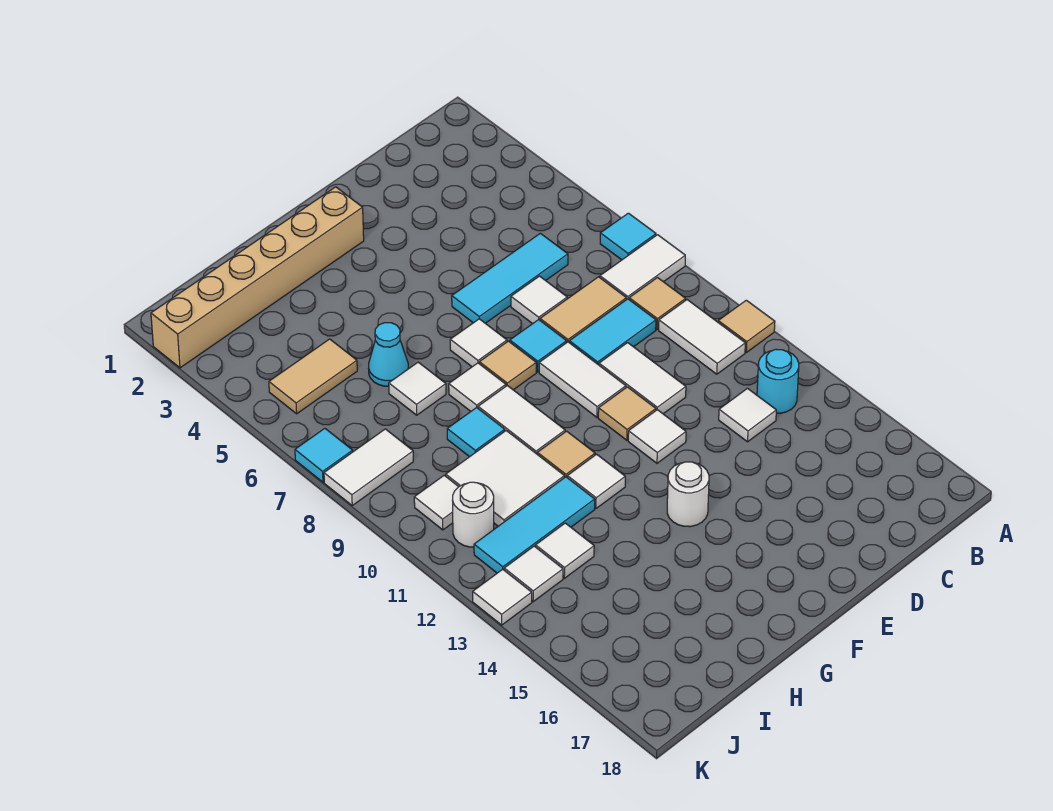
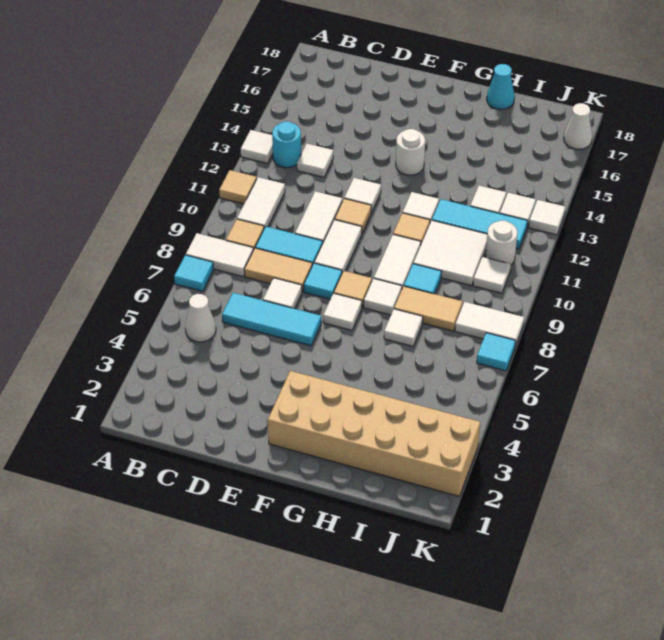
none -> white 1x1 tile [241,130,273,163]
none -> white 1x1 cone [185,294,216,342]
tan 1x6 brick [151,187,364,368] -> tan 2x6 brick [268,371,480,496]
cyan 1x1 cone [369,323,409,386] -> cyan 1x1 cone moved to [487,64,515,109]
tan 1x2 tile [269,339,357,414] -> tan 1x2 tile moved to [394,286,463,331]
none -> white 1x1 cone [564,103,592,149]

